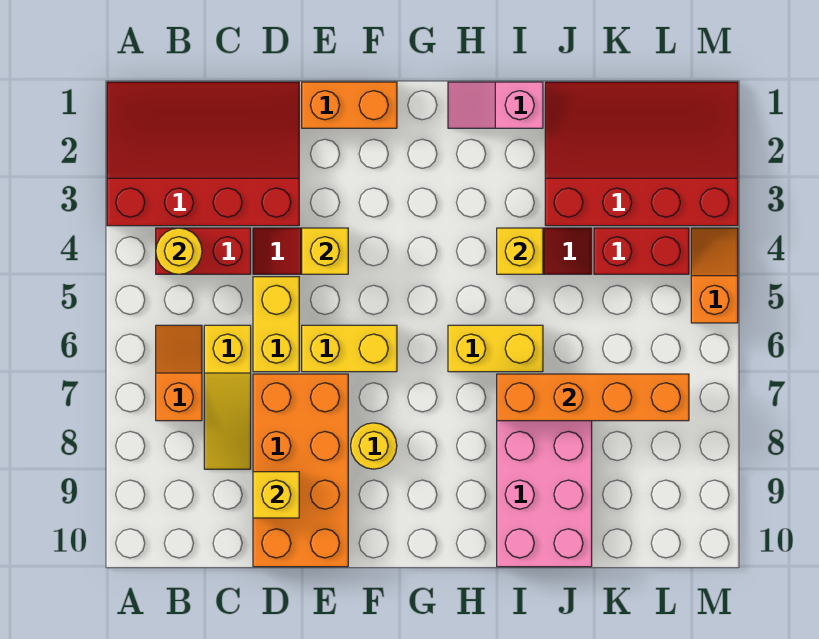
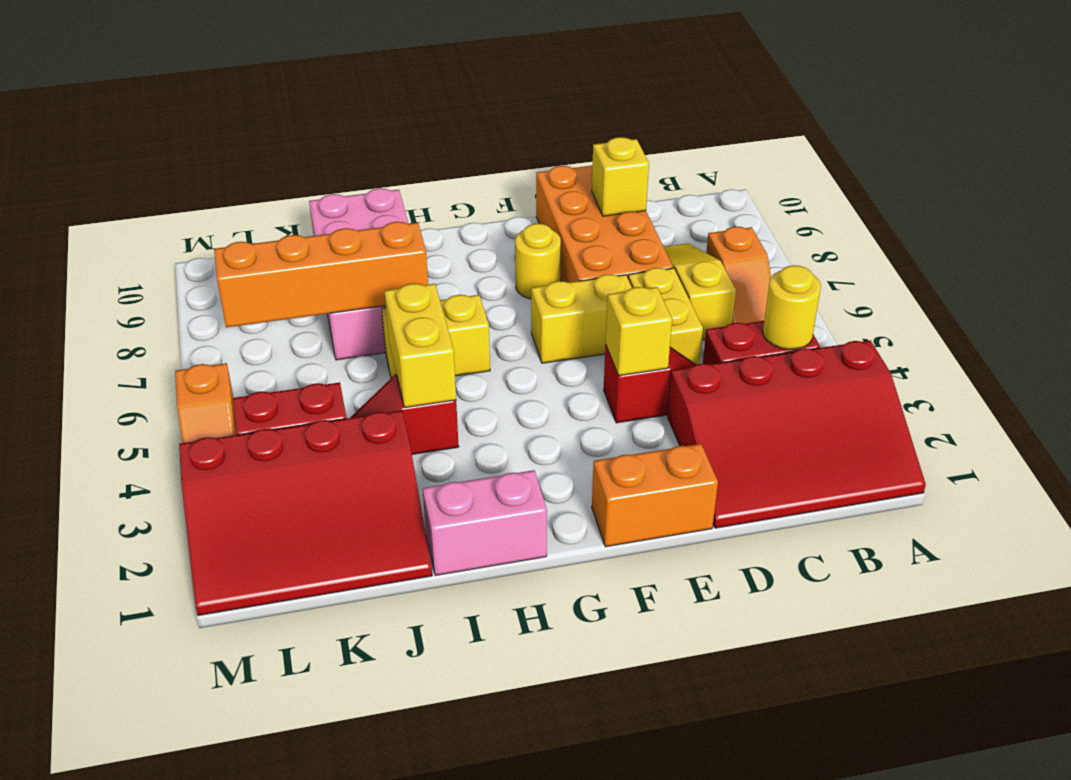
pink 1x2 slope [448,82,543,128] -> pink 1x2 brick [423,470,547,576]
yellow 1x1 brick [497,228,543,274] -> yellow 1x2 brick [384,283,456,408]

